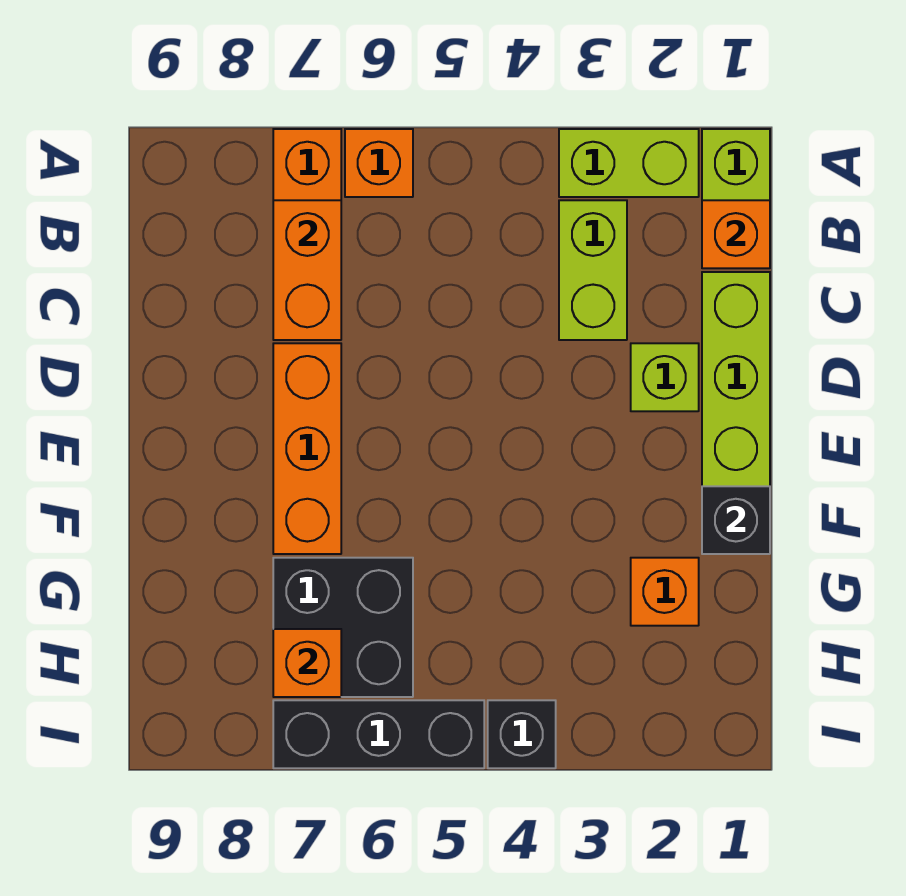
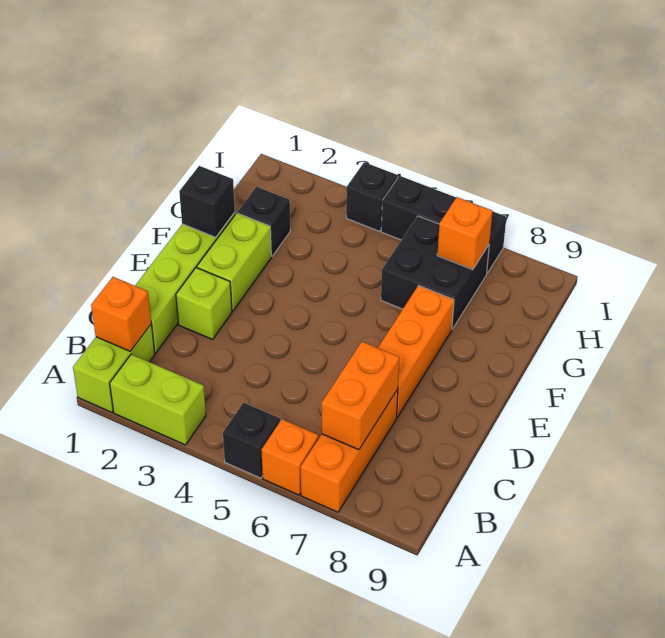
none -> black 1x1 brick [223,403,280,478]
lime 1x2 brick [559,200,627,340] -> lime 1x2 brick moved to [197,213,271,311]
orange 1x1 brick [631,558,699,626] -> black 1x1 brick [238,187,290,256]

